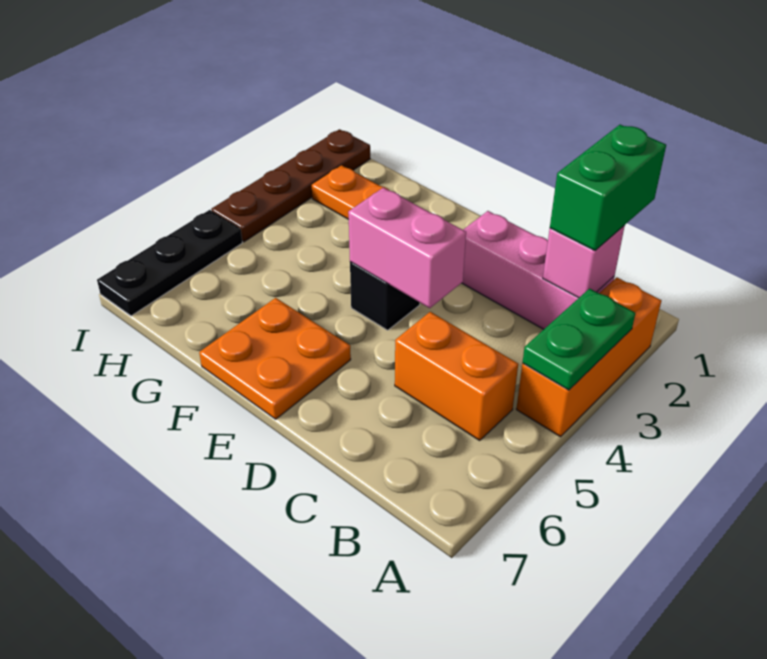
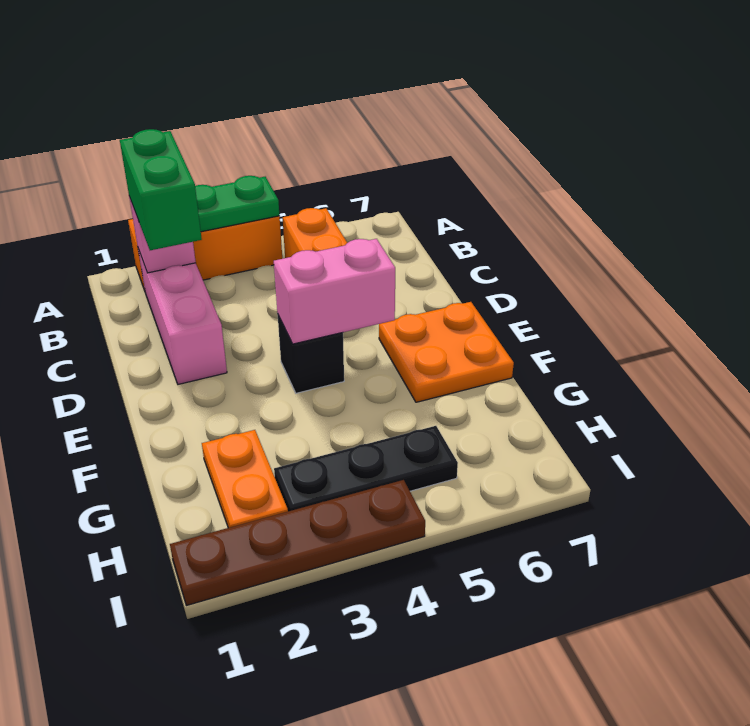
green 1x2 brick [550,125,666,251] -> green 1x2 brick turned to [120,129,202,250]
pink 1x2 brick [348,188,466,308] -> pink 1x2 brick turned to [274,239,395,344]
black 1x3 plate [97,210,242,316] -> black 1x3 plate moved to [274,426,458,511]

